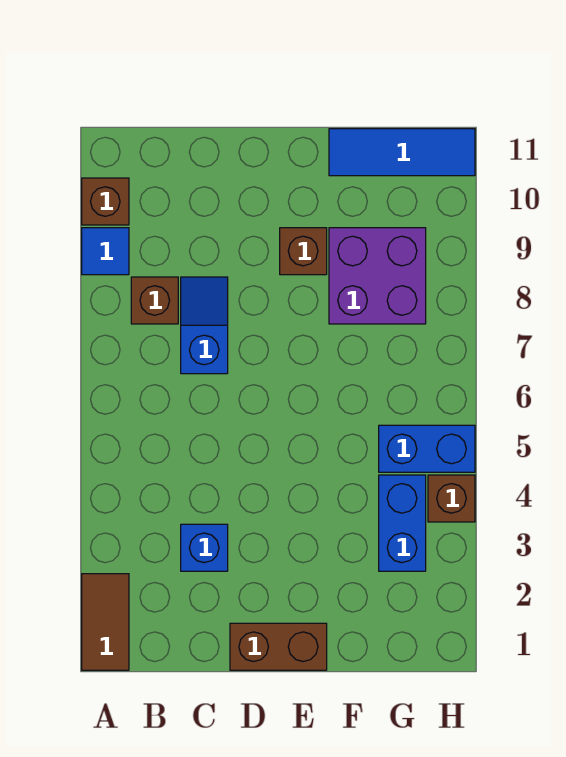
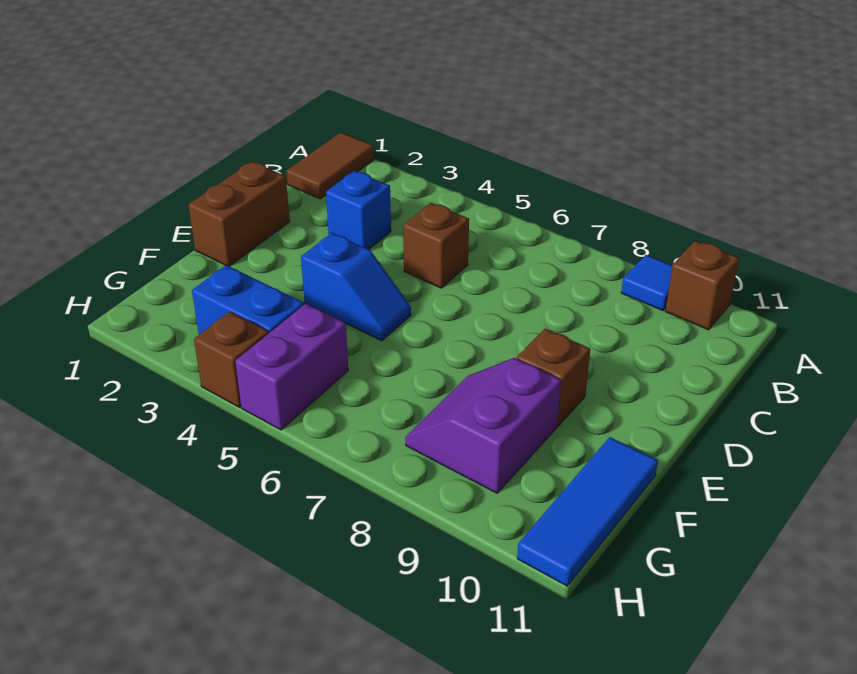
brown 1x2 tile [82,574,129,670] -> brown 1x2 tile turned to [287,132,374,199]
brown 1x1 brick [131,277,178,324] -> brown 1x1 brick moved to [403,203,469,288]
blue 1x2 slope [181,277,228,374] -> blue 1x2 slope moved to [301,233,411,341]
purple 2x2 brick [329,228,426,324] -> purple 2x2 slope [405,358,561,493]
blue 1x2 brick [379,425,475,472] -> purple 1x2 brick [235,304,348,430]

